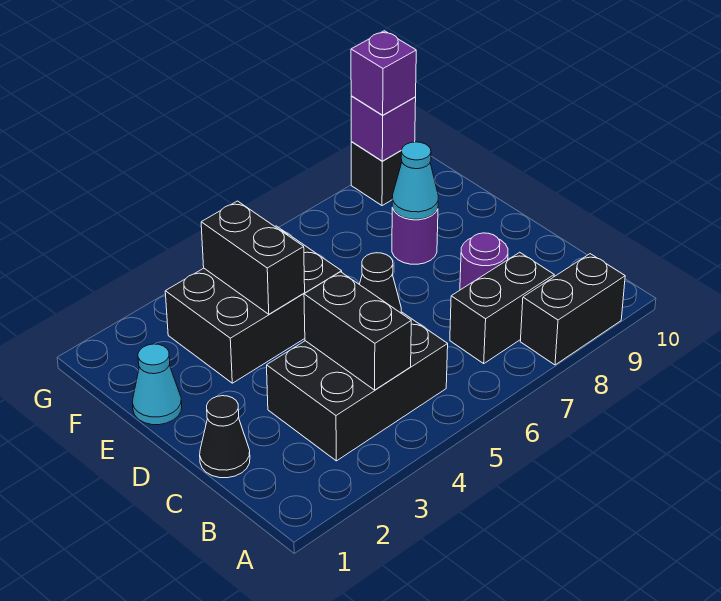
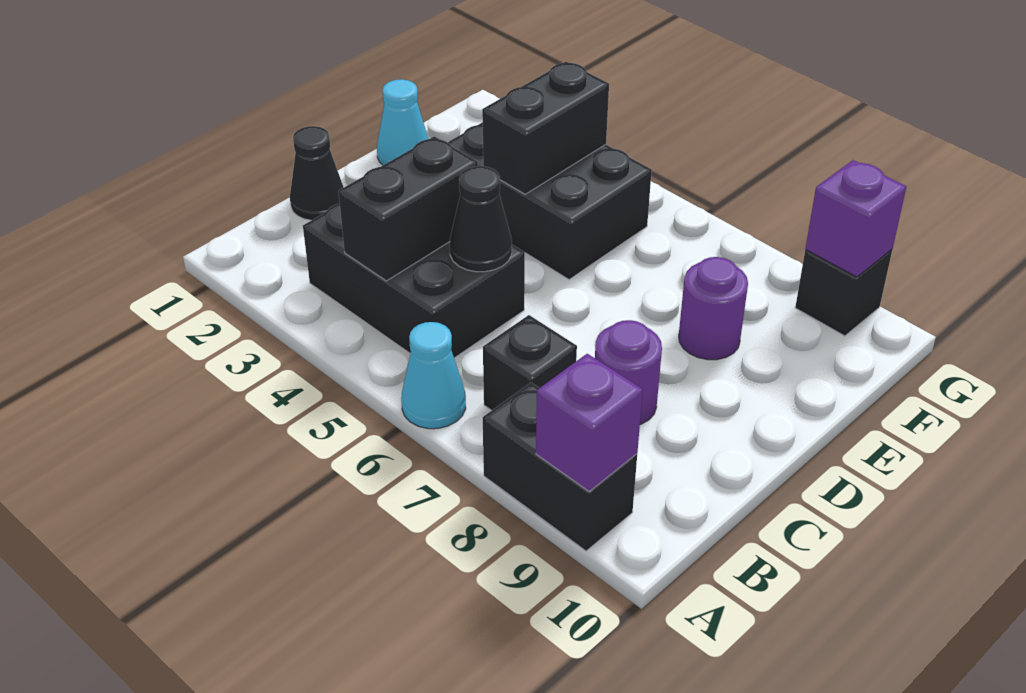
black 1x2 brick [450,252,554,363] -> black 1x1 brick [483,315,577,411]
cyan 1x1 cone [392,142,438,219] -> cyan 1x1 cone moved to [401,322,466,429]
purple 1x1 brick [351,31,416,115] -> purple 1x1 brick moved to [536,354,643,491]

